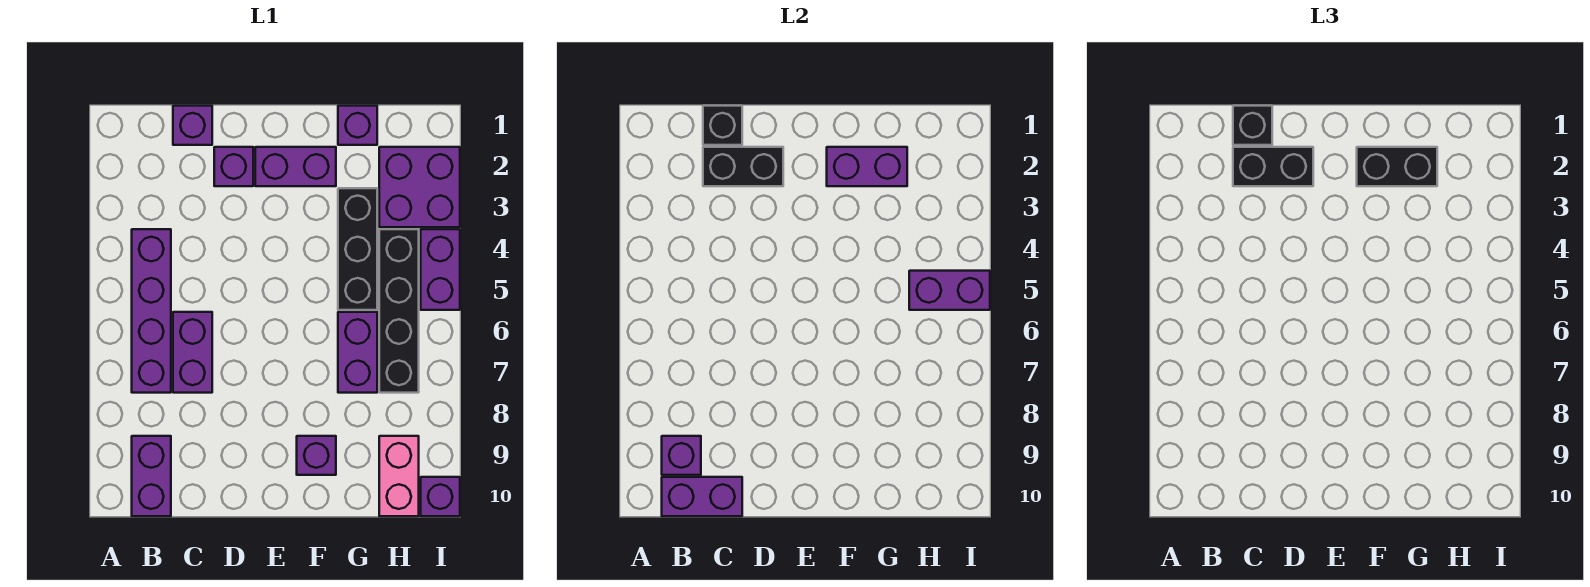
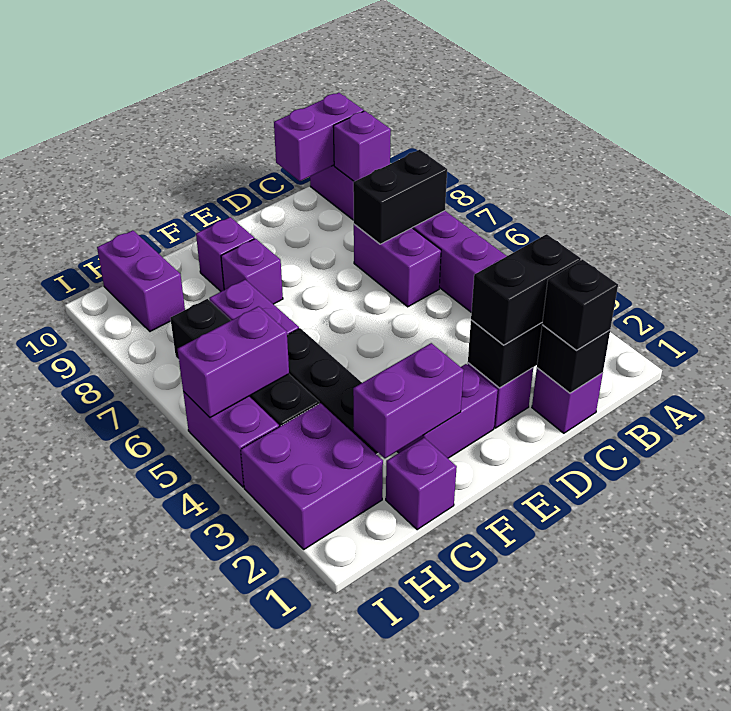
black 1x2 brick [1357,147,1437,186] -> black 1x2 brick moved to [353,150,447,244]
pink 1x2 brick [379,436,419,516] -> purple 1x2 brick [97,230,185,331]
purple 1x1 brick [421,477,460,516] -> purple 1x1 brick moved to [221,239,283,304]

